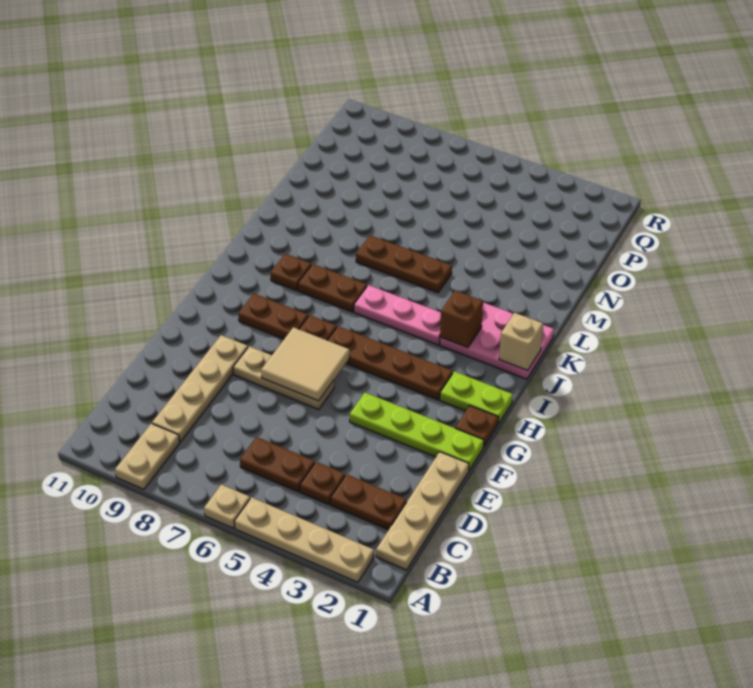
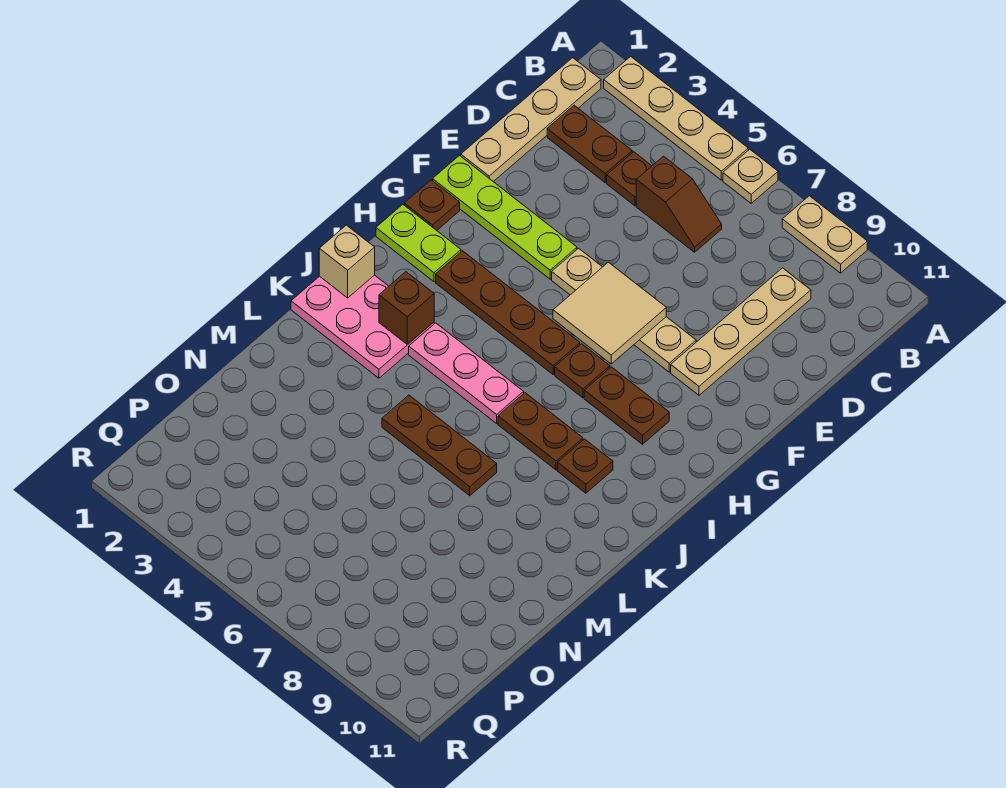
tan 1x2 plate [115,423,180,489] -> tan 1x2 plate turned to [782,196,867,273]
brown 1x2 plate [240,437,315,492] -> brown 1x2 slope [636,156,722,252]
tan 1x3 plate [233,346,334,410] -> tan 1x4 plate [552,248,696,372]

